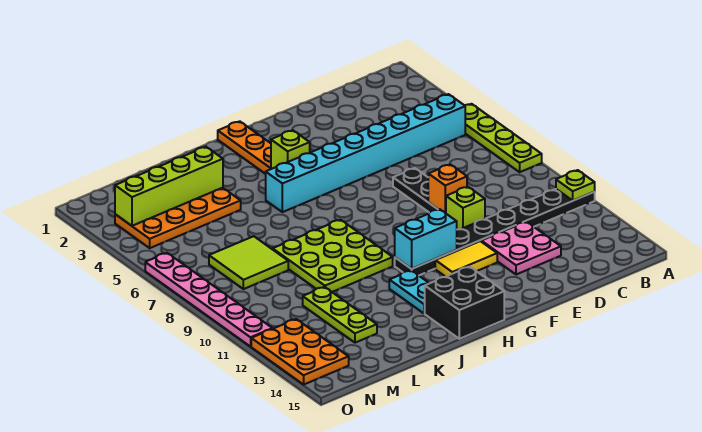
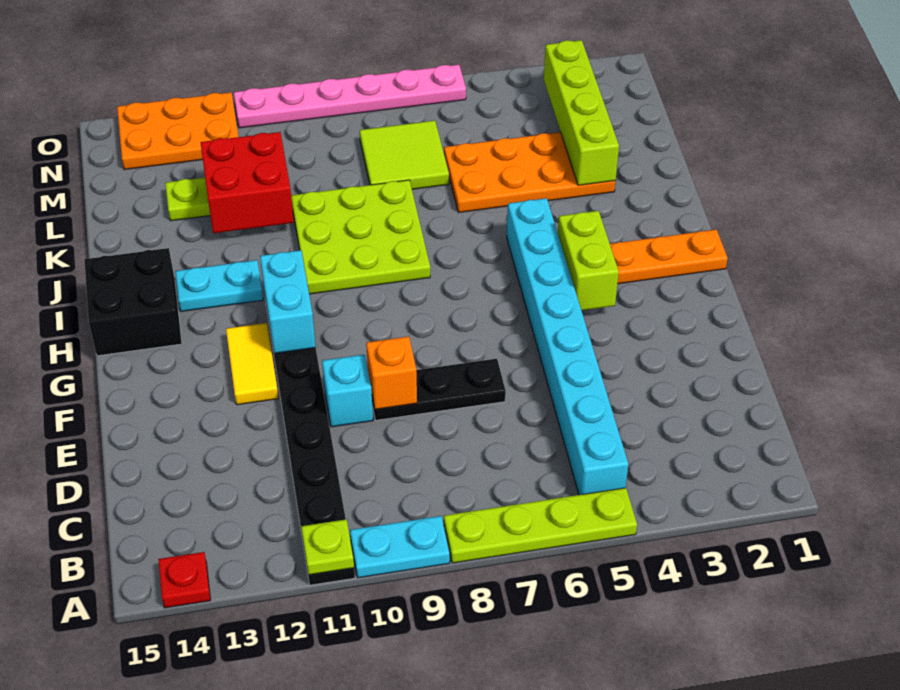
none -> cyan 1x2 plate [350,516,450,578]
none -> red 1x1 plate [158,552,211,608]
pink 2x2 plate [481,222,561,275] -> none
lime 1x1 brick [446,187,485,230] -> cyan 1x1 brick [322,354,373,427]
lime 1x1 brick [271,130,310,169] -> lime 1x2 brick [558,211,619,310]
orange 2x4 plate [115,188,241,248] -> orange 2x4 plate turned to [444,132,616,212]
none -> red 2x2 brick [200,132,294,233]

